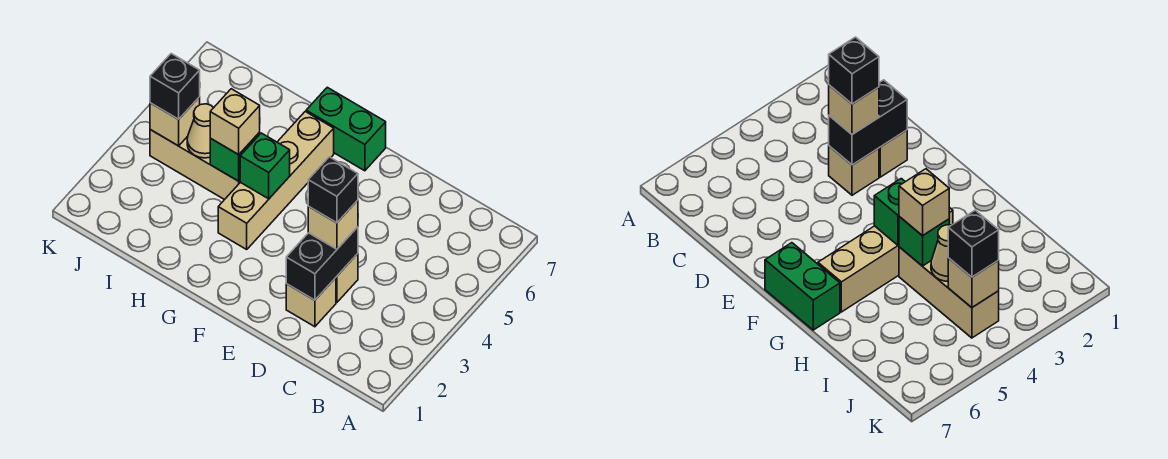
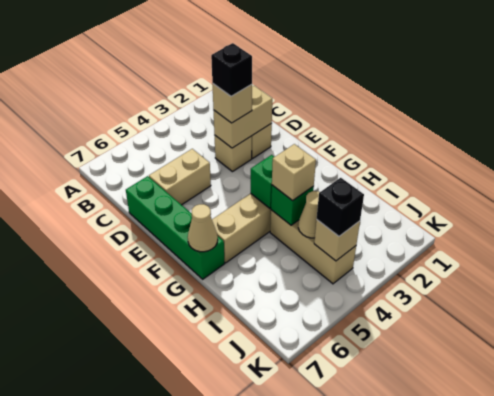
black 1x2 brick [286,227,358,300] -> tan 1x2 brick [214,86,272,148]
none -> tan 1x2 brick [149,149,211,205]
green 1x2 brick [306,87,386,171] -> green 1x4 brick [126,176,225,279]
none -> tan 1x1 cone [188,204,218,252]

